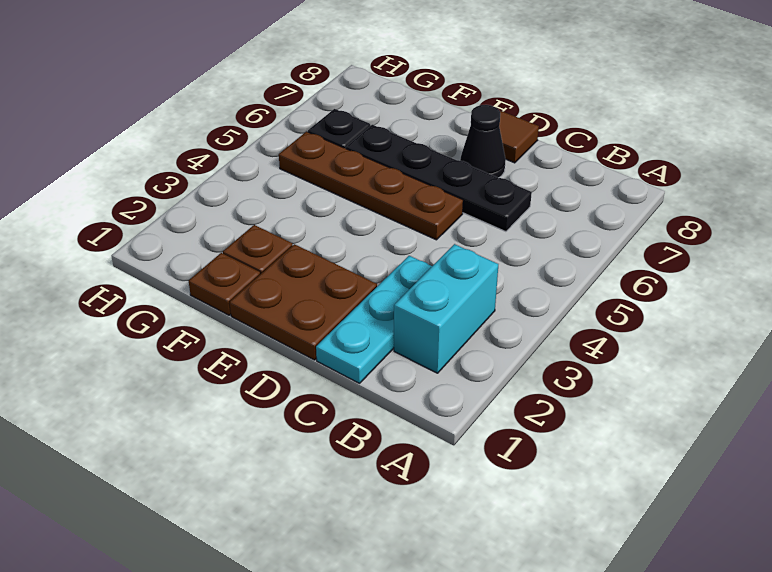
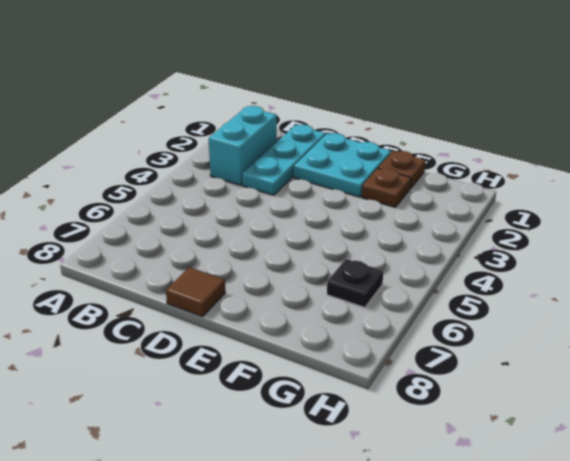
black 1x4 plate [346,125,532,232] -> none
brown 2x2 plate [230,244,377,360] -> cyan 2x2 plate [294,133,391,197]
brown 1x4 plate [279,132,463,240] -> none
black 1x1 cone [460,105,506,178] -> none

